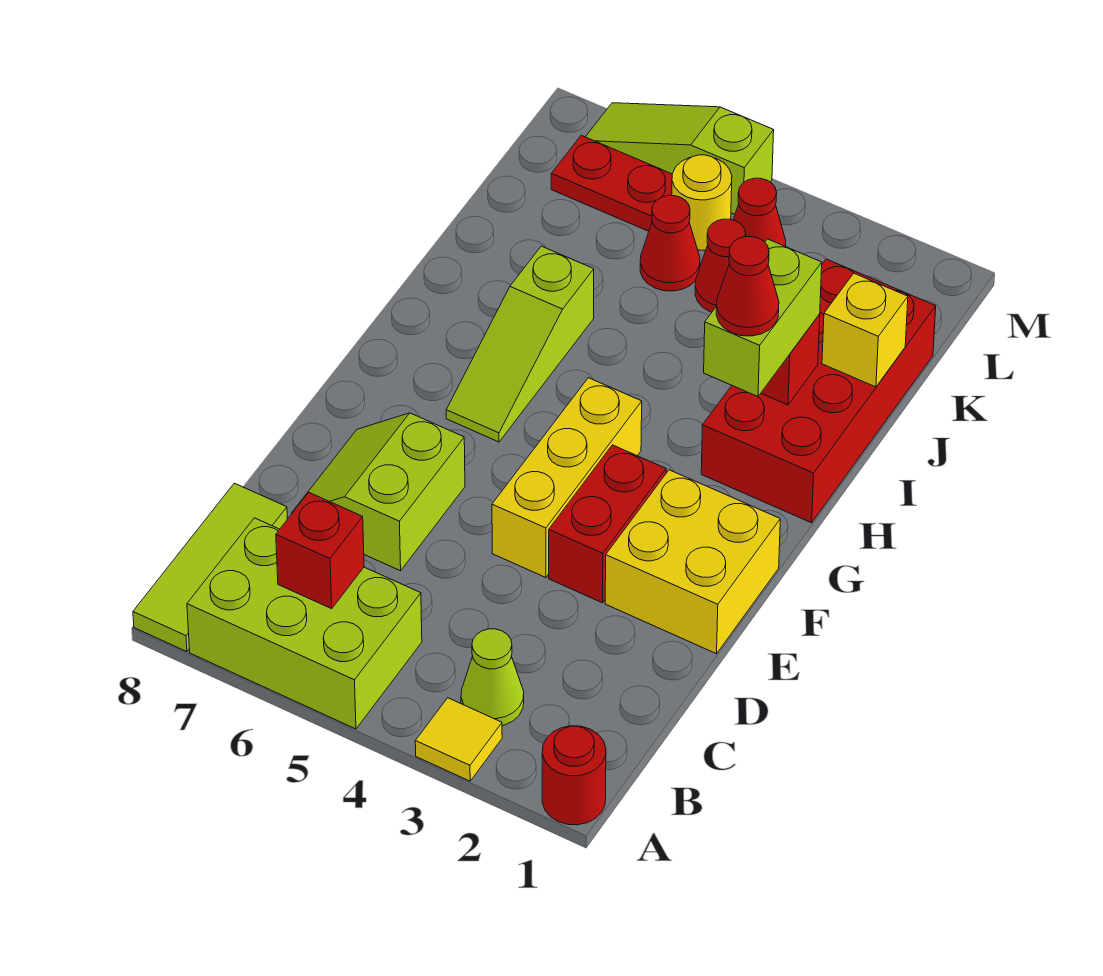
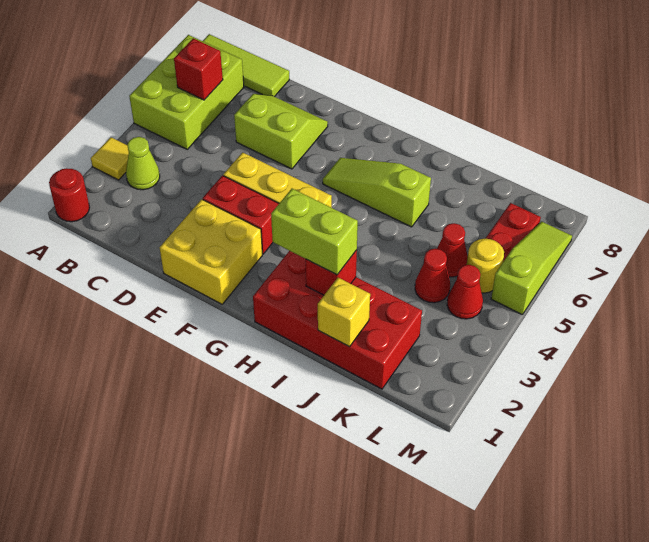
red 1x1 cone [716,237,779,336] -> none

